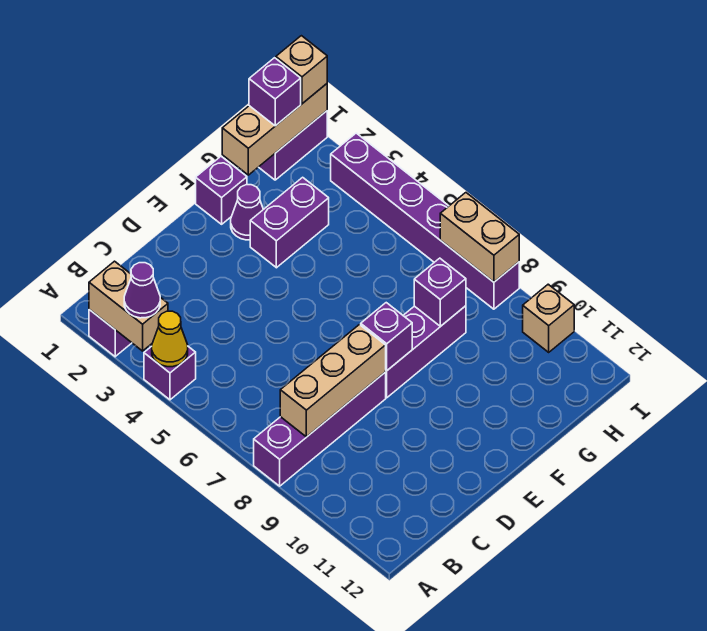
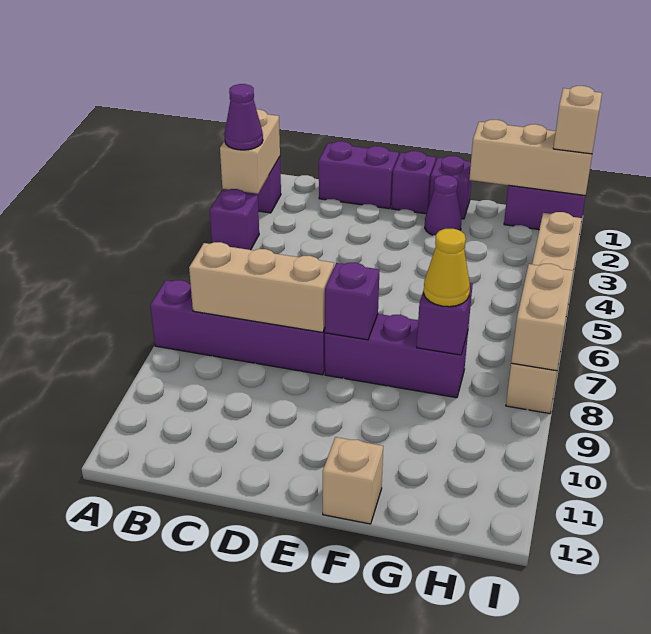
yellow 1x1 cone [152,311,188,367] -> yellow 1x1 cone moved to [424,229,470,307]
purple 1x2 brick [250,177,329,268] -> purple 1x2 brick moved to [319,141,399,209]
purple 1x1 brick [249,58,301,126] -> purple 1x1 brick moved to [391,151,436,214]
purple 1x6 brick [331,133,519,309] -> tan 1x6 brick [506,212,582,414]
tan 1x1 brick [523,284,574,352] -> tan 1x1 brick moved to [323,437,383,524]

